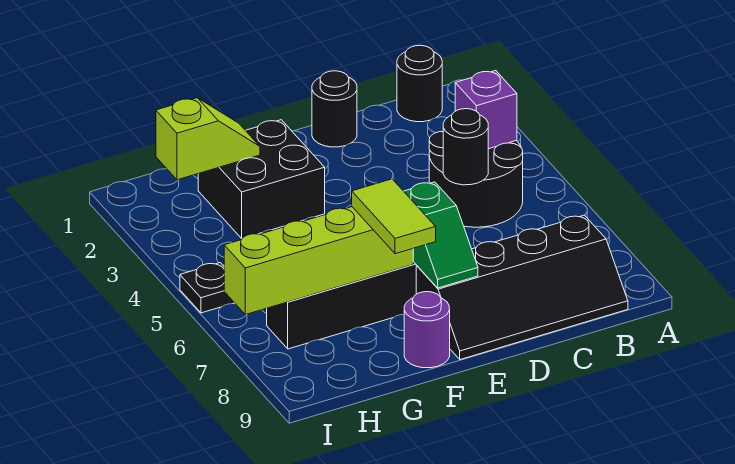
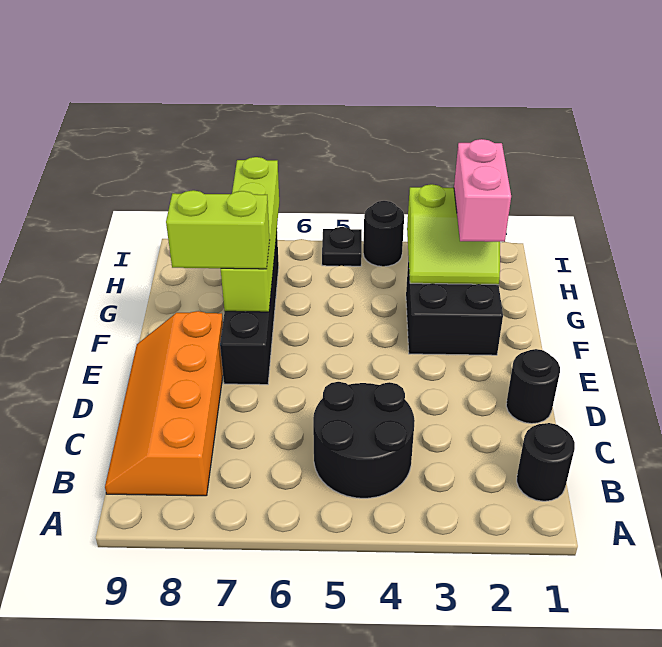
purple 1x1 brick [455,71,517,149] -> none
black 2x4 slope [416,215,628,360] -> orange 2x4 slope [105,311,223,496]
black 1x1 round brick [443,109,488,185] -> black 1x1 round brick moved to [363,201,404,266]
green 1x2 slope [404,182,478,288] -> none
lime 1x2 tile [352,179,436,254] -> lime 1x2 brick [166,190,270,269]
purple 1x1 round brick [404,292,450,368] -> none
lime 1x2 slope [156,98,260,180] -> lime 2x2 slope [407,184,500,285]
none -> pink 1x2 brick [454,139,511,242]

